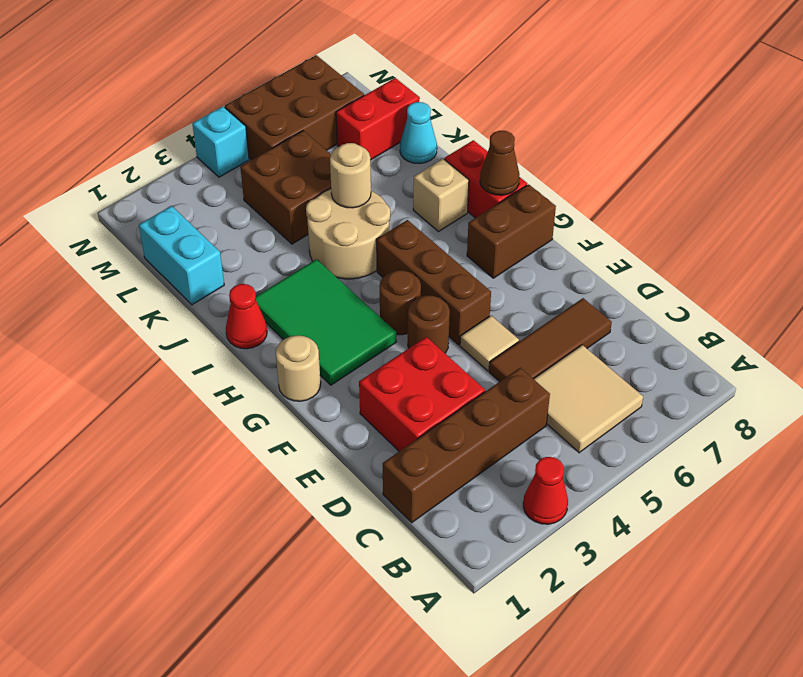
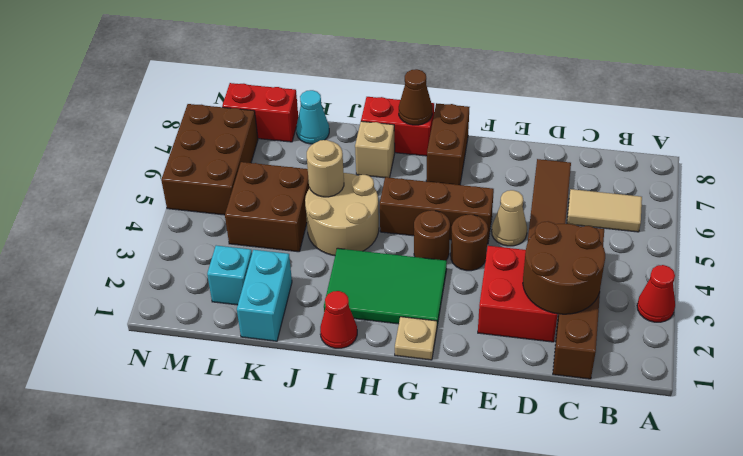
tan 2x2 tile [534,345,643,453] -> tan 1x2 tile [567,189,642,232]
none -> brown 2x2 round brick [523,221,605,314]
tan 1x1 tile [460,316,519,371] -> tan 1x1 cone [492,190,527,246]
tan 1x1 round brick [276,336,321,401] -> tan 1x1 plate [395,317,437,360]
cyan 1x2 brick [139,206,224,305] -> cyan 1x2 brick turned to [237,250,292,341]
red 1x2 brick [336,78,419,160] -> red 1x2 brick turned to [222,83,298,142]
cyan 1x1 brick [192,107,249,177] -> cyan 1x1 brick moved to [207,245,252,305]

